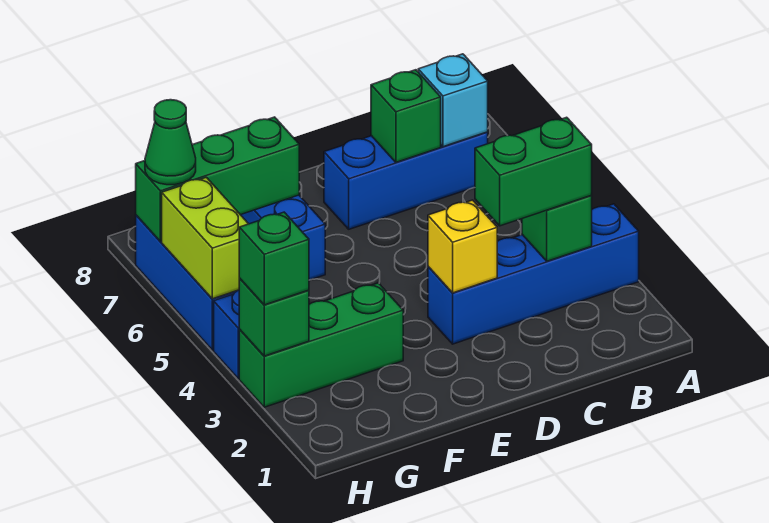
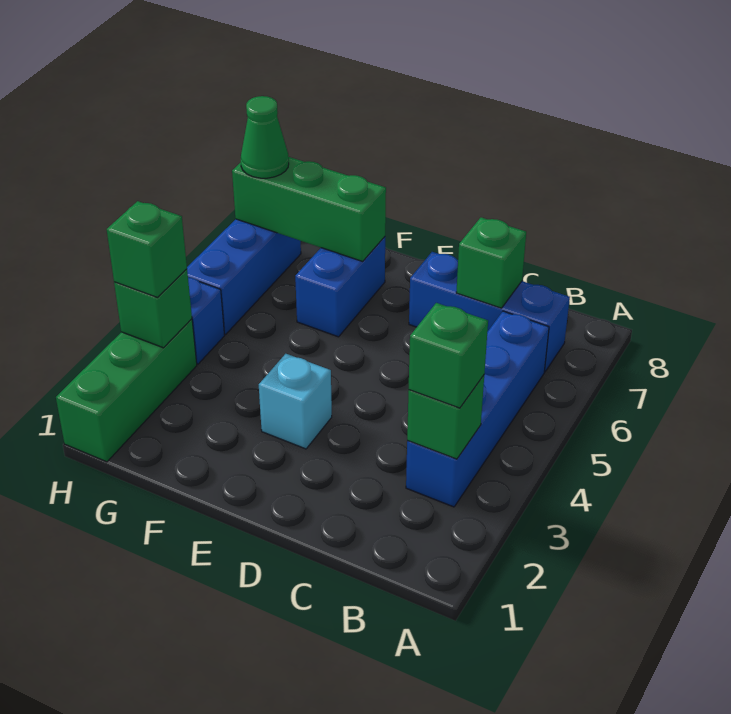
blue 1x4 brick [428,204,639,344] -> blue 1x4 brick turned to [406,311,549,507]
green 1x2 brick [475,117,592,226] -> green 1x1 brick [409,303,488,408]
cyan 1x1 brick [418,54,488,147] -> cyan 1x1 brick moved to [259,354,332,449]
yellow 1x1 brick [428,200,497,293] -> none
green 1x3 brick [239,283,403,407] -> green 1x3 brick turned to [56,319,197,462]
lime 1x2 brick [162,177,248,299] -> none

